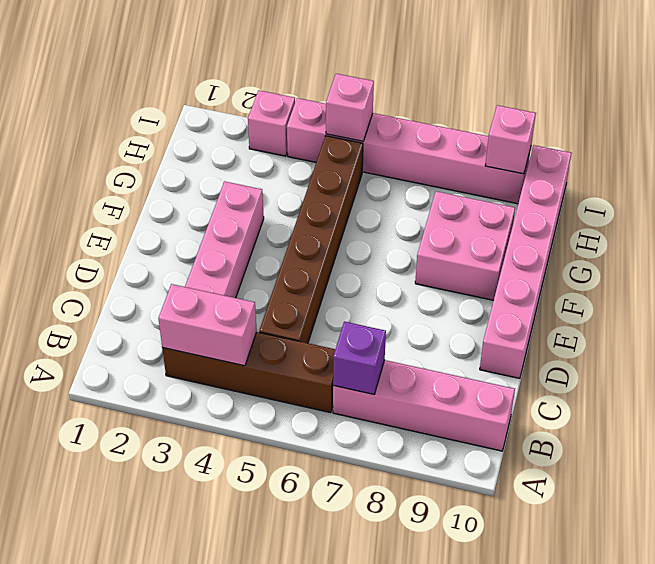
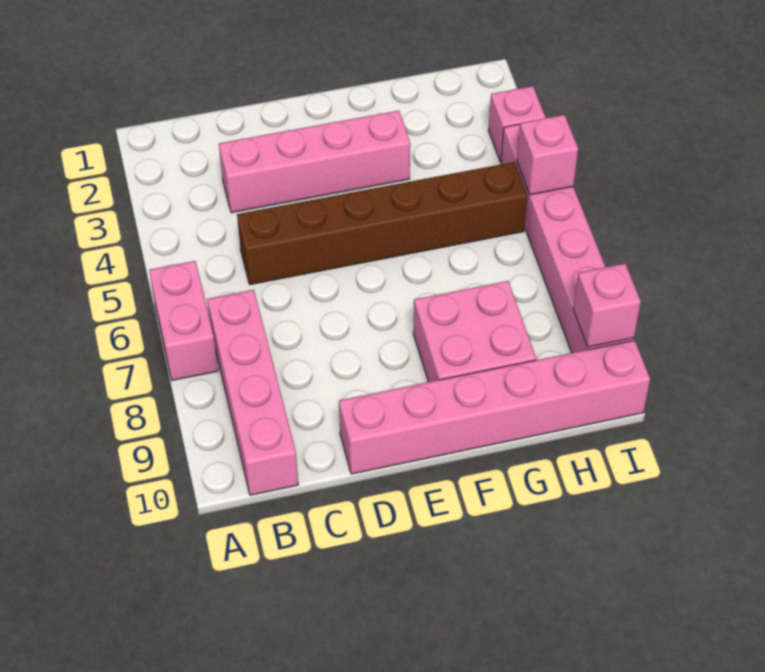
brown 1x4 brick [162,332,335,413] -> none
pink 1x2 brick [158,284,257,366] -> pink 1x2 brick moved to [149,261,218,380]
purple 1x1 brick [333,322,386,395] -> none

